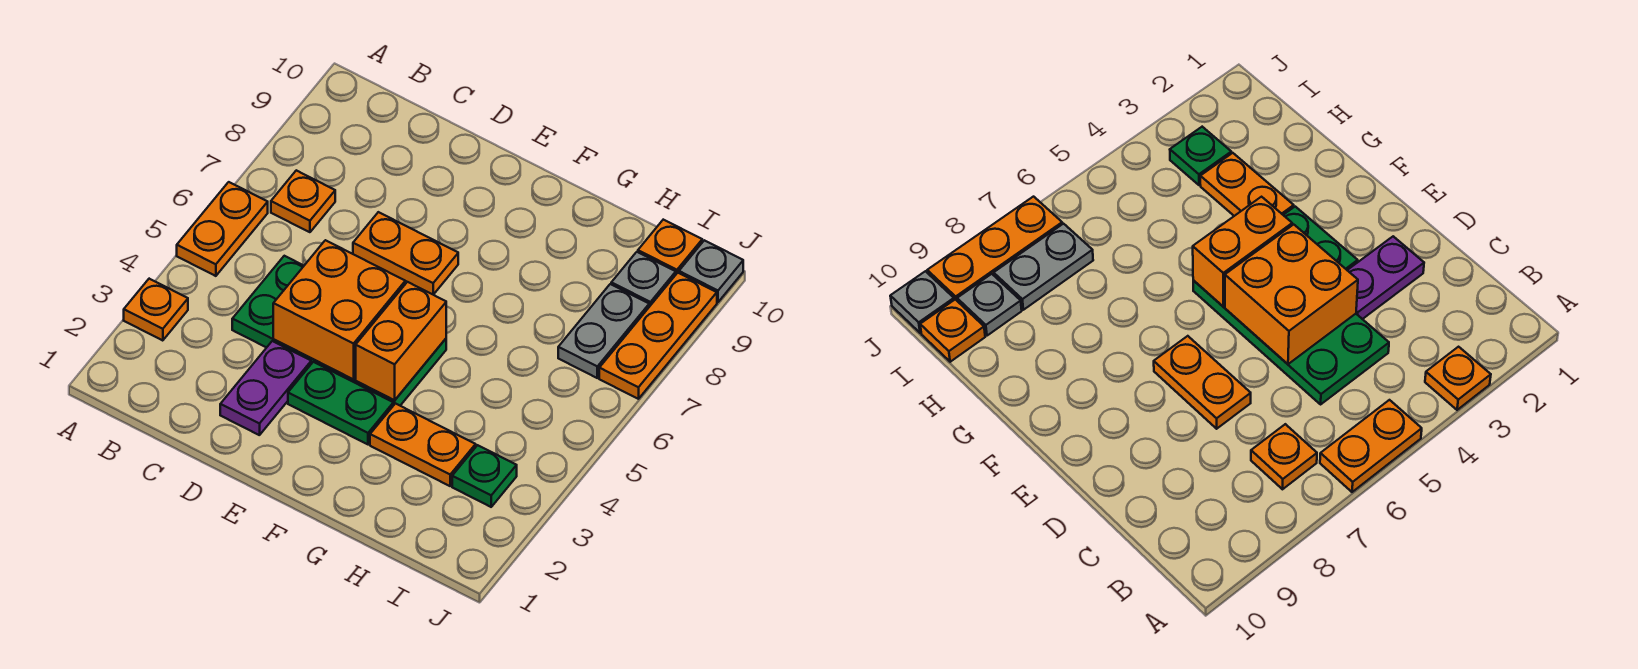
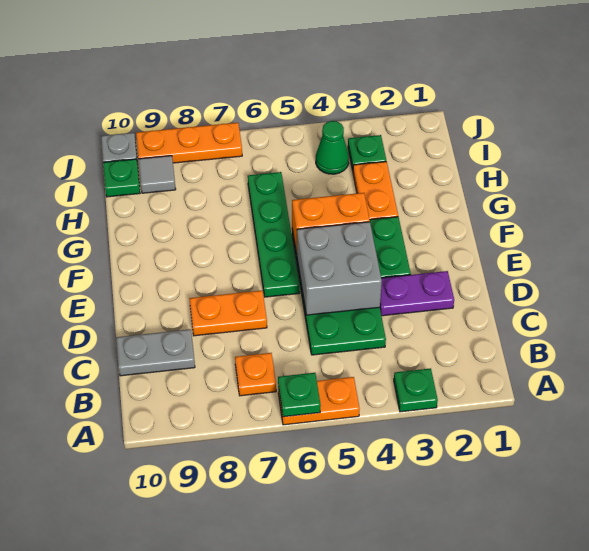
orange 1x1 plate [124,279,188,341] -> green 1x1 plate [394,368,438,412]
none -> green 1x1 plate [278,373,321,417]
orange 2x2 brick [273,240,405,379] -> grey 2x2 brick [297,222,382,315]
orange 1x2 plate [353,212,458,295] -> orange 1x2 plate turned to [189,291,267,336]
none -> green 1x4 plate [248,172,300,297]
none -> green 1x1 cone [316,121,349,174]
grey 1x2 plate [558,284,649,378] -> grey 1x2 plate moved to [116,329,195,376]
grey 1x1 plate [611,252,676,307] -> grey 1x1 tile [139,156,176,193]
orange 1x1 plate [638,220,702,274] -> green 1x1 plate [103,159,140,197]

